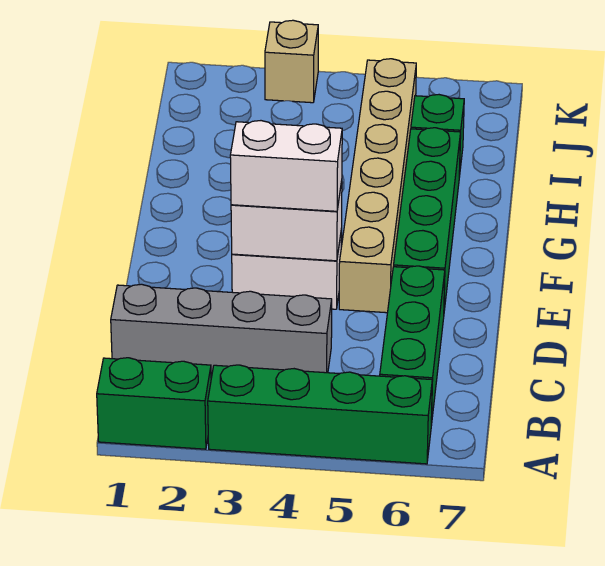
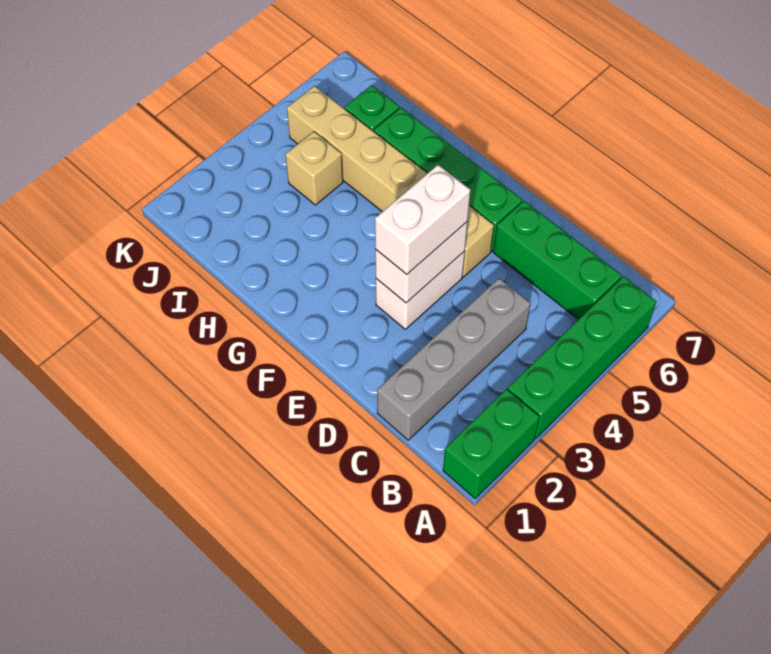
tan 1x1 brick [265,20,318,103] -> tan 1x1 brick moved to [285,132,343,205]

